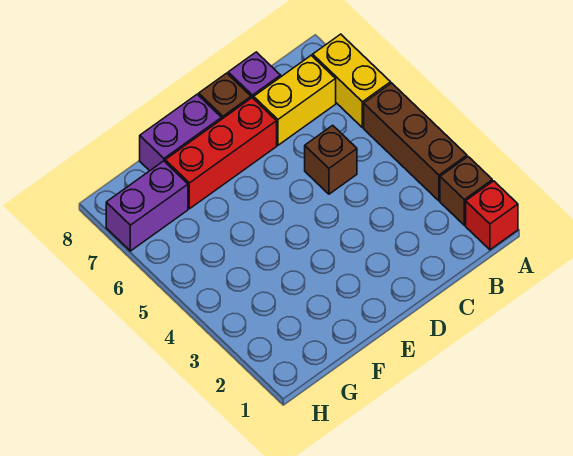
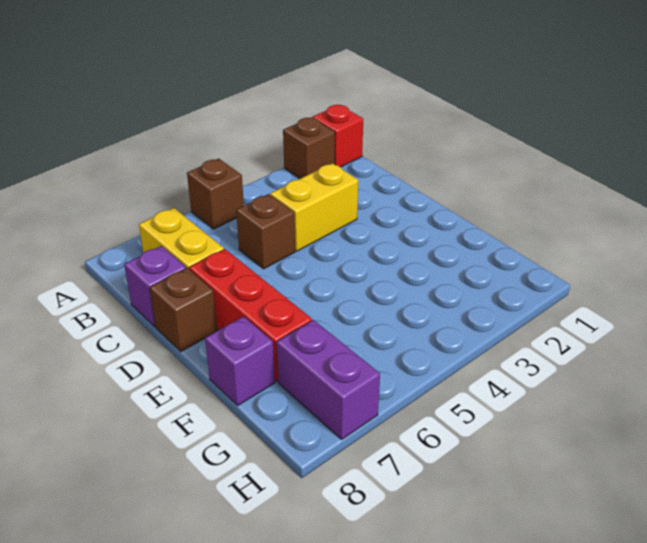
brown 1x3 brick [364,83,467,201] -> brown 1x1 brick [187,158,244,229]
yellow 1x2 brick [313,34,391,128] -> yellow 1x2 brick moved to [270,163,358,251]
purple 1x2 brick [140,94,222,171] -> purple 1x1 brick [205,316,275,406]

